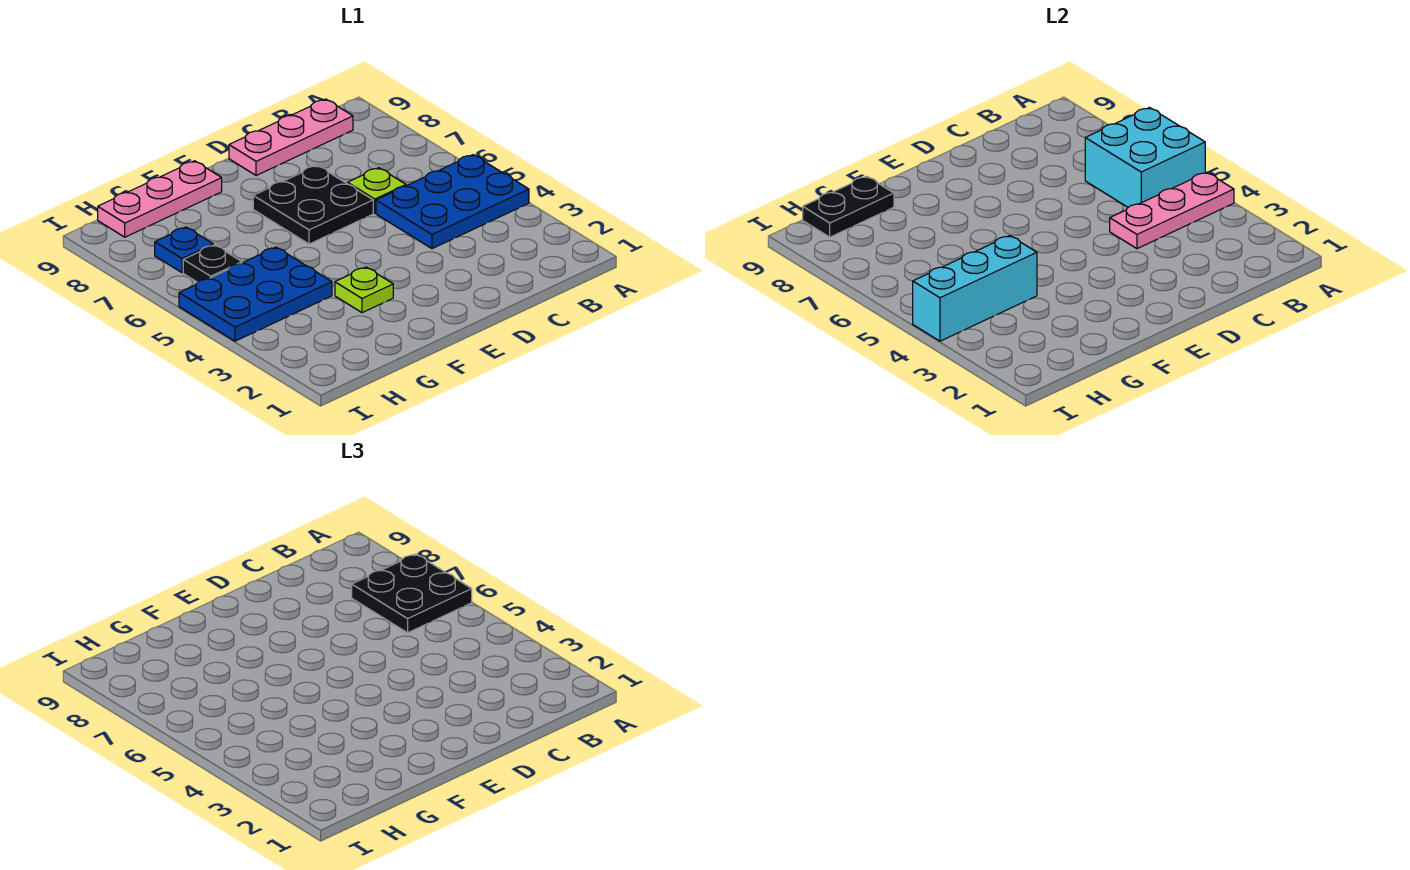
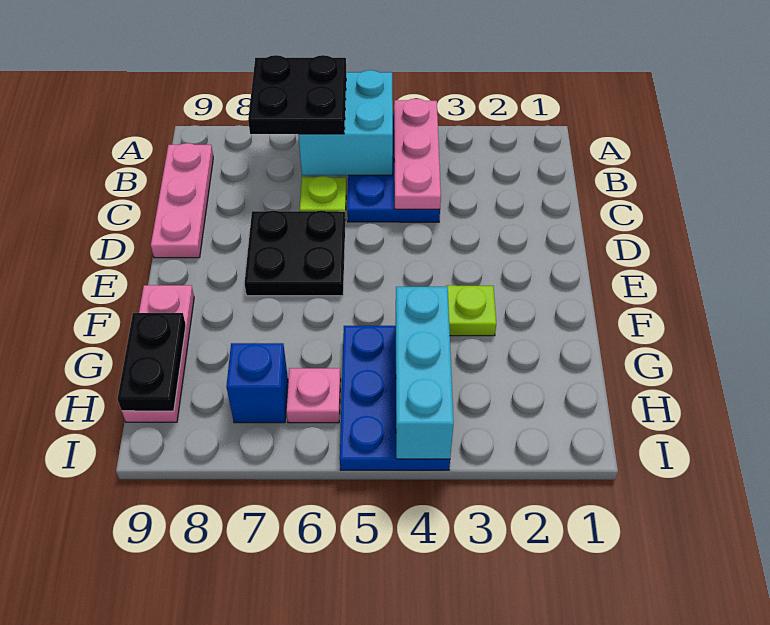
black 1x1 plate [183,245,242,282] -> pink 1x1 plate [286,368,341,423]
blue 1x1 plate [155,227,213,273] -> blue 1x1 brick [226,343,288,423]

